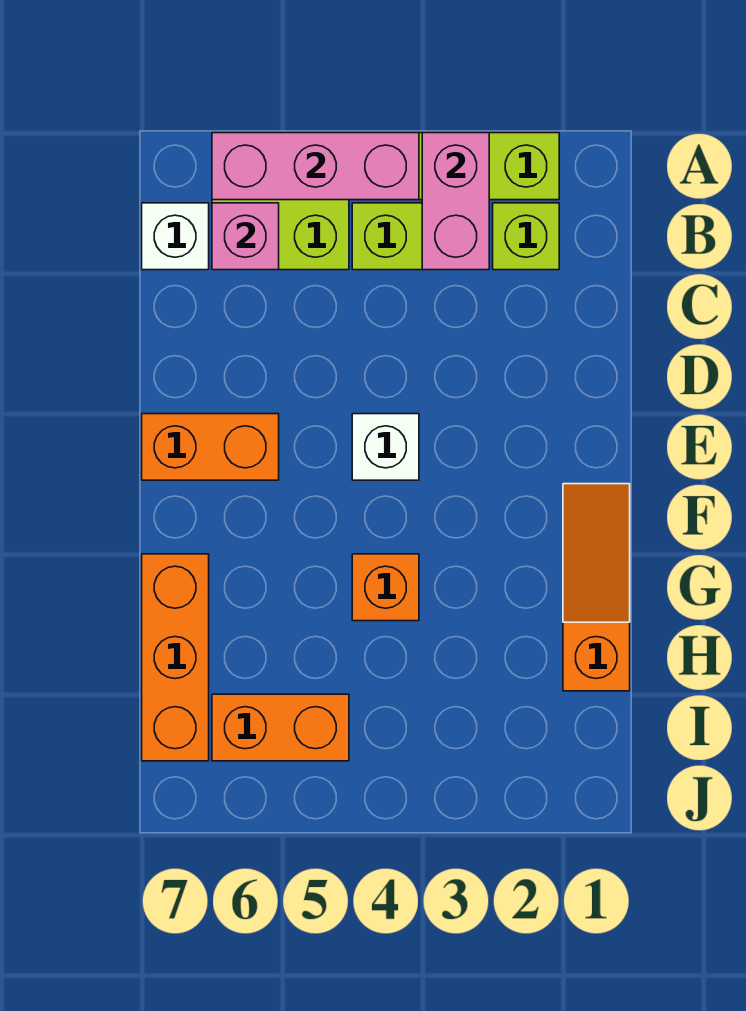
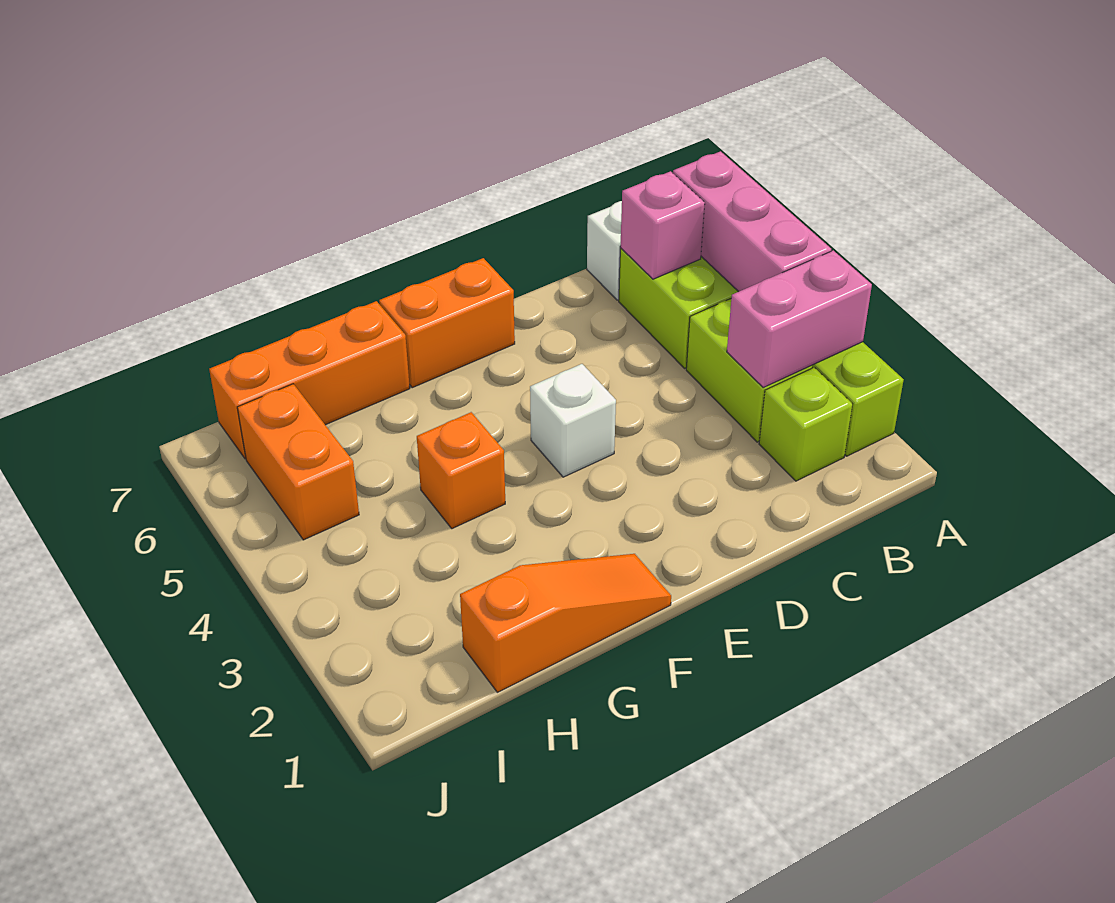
orange 1x2 brick [142,414,279,480] -> orange 1x2 brick turned to [379,258,515,388]

